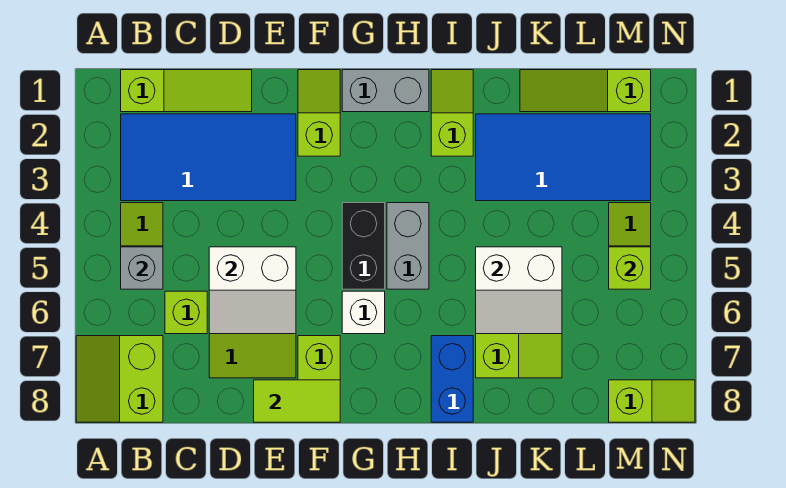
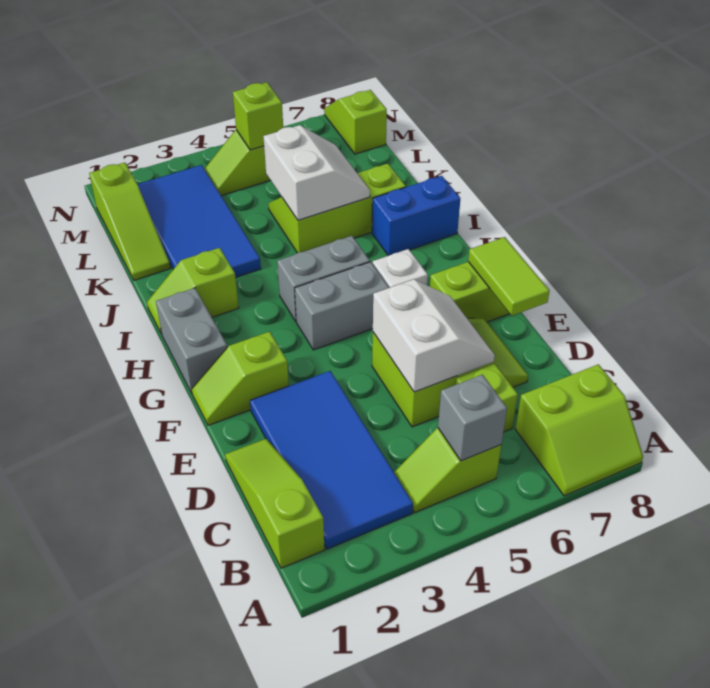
black 1x2 brick [342,203,385,289] -> grey 1x2 brick [295,262,389,350]

